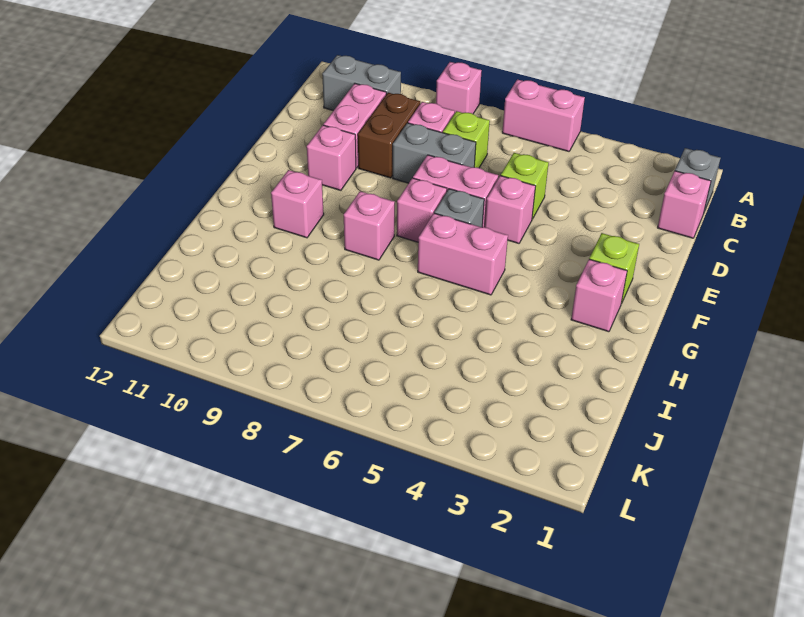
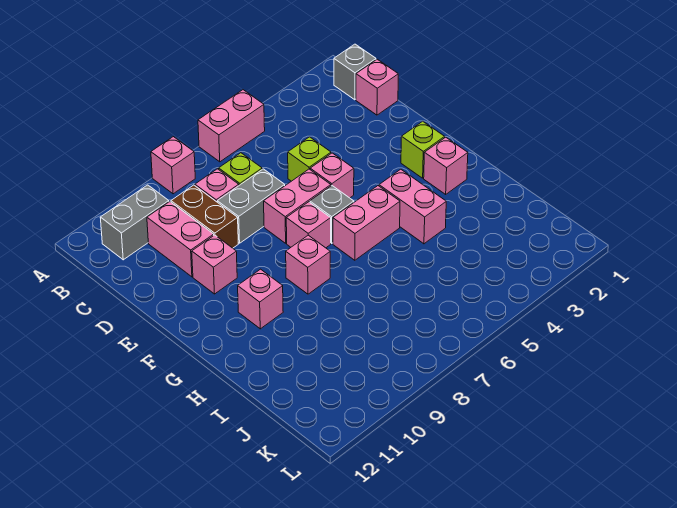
none -> pink 1x2 brick [379,169,446,244]

